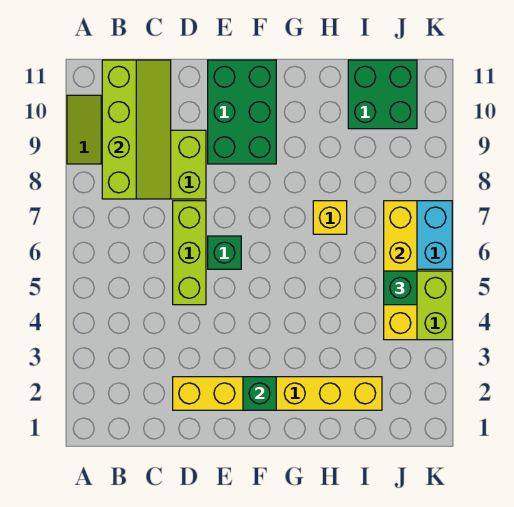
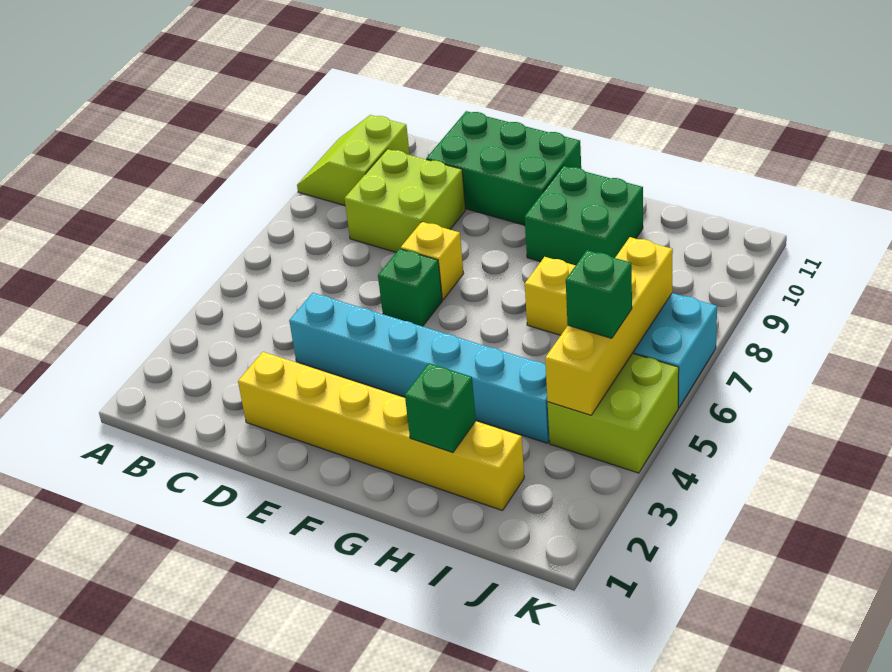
lime 2x4 slope [102,60,171,199] -> none
none -> cyan 1x6 brick [289,293,550,443]
lime 1x3 brick [173,201,206,305] -> none
none -> yellow 1x1 brick [401,222,464,300]
green 2x3 brick [208,60,276,164] -> green 2x3 brick turned to [426,111,581,225]
green 1x1 brick [243,377,276,410] -> green 1x1 brick moved to [405,363,476,453]
green 2x2 brick [348,60,417,129] -> green 2x2 brick moved to [525,166,643,265]

